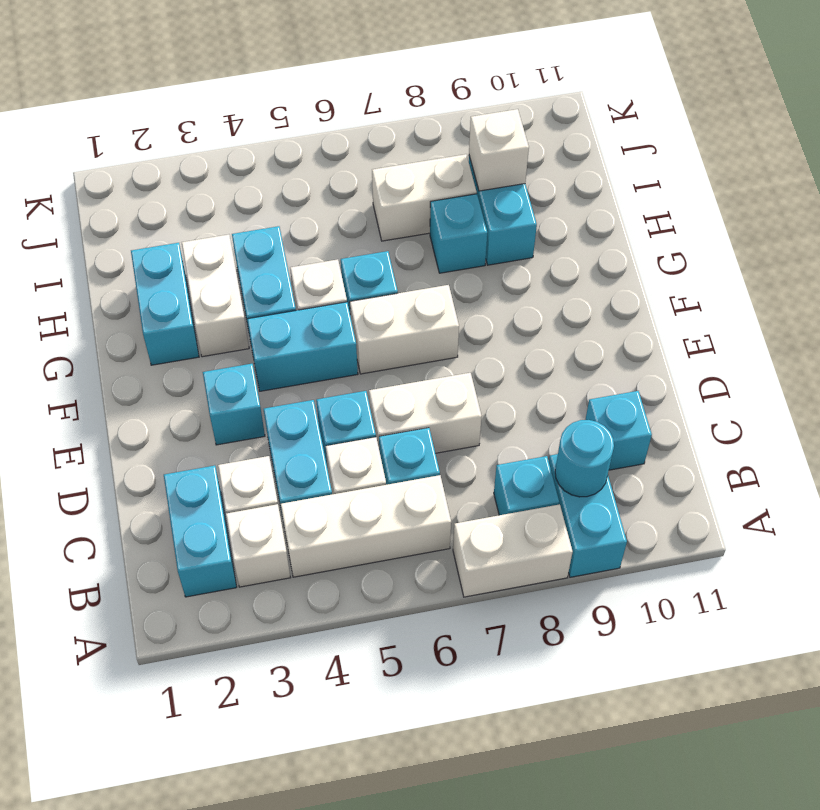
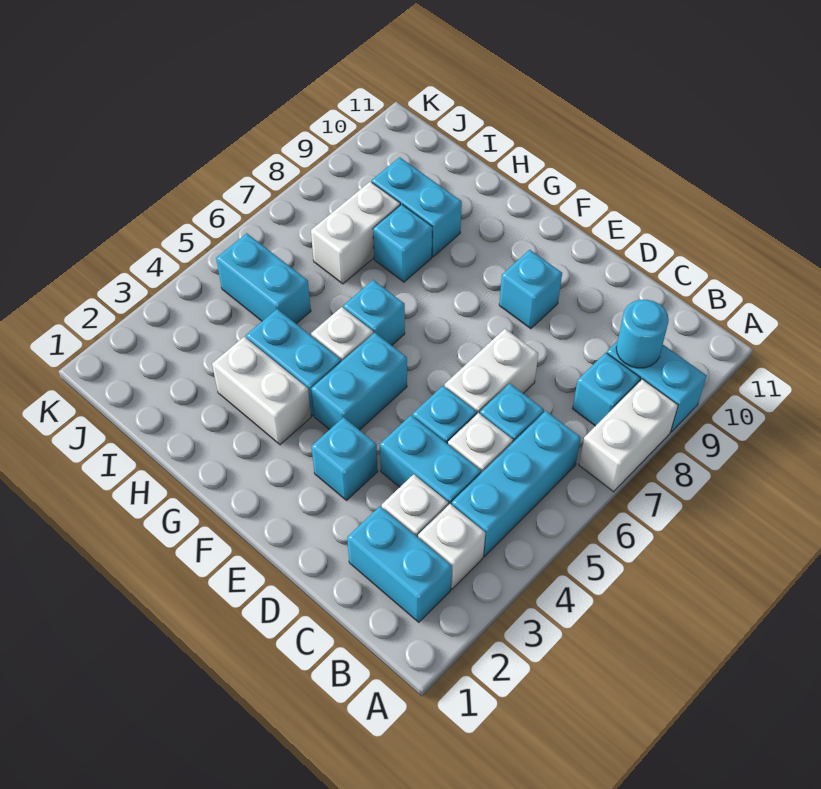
white 1x3 brick [281,475,451,577] -> cyan 1x3 brick [452,411,581,556]
cyan 1x1 brick [585,391,652,470] -> cyan 1x1 brick moved to [499,250,562,329]
white 1x2 brick [350,285,459,374] -> none
cyan 1x2 brick [131,243,199,365] -> cyan 1x2 brick moved to [216,233,311,324]
white 1x1 brick [469,109,529,191] -> none

